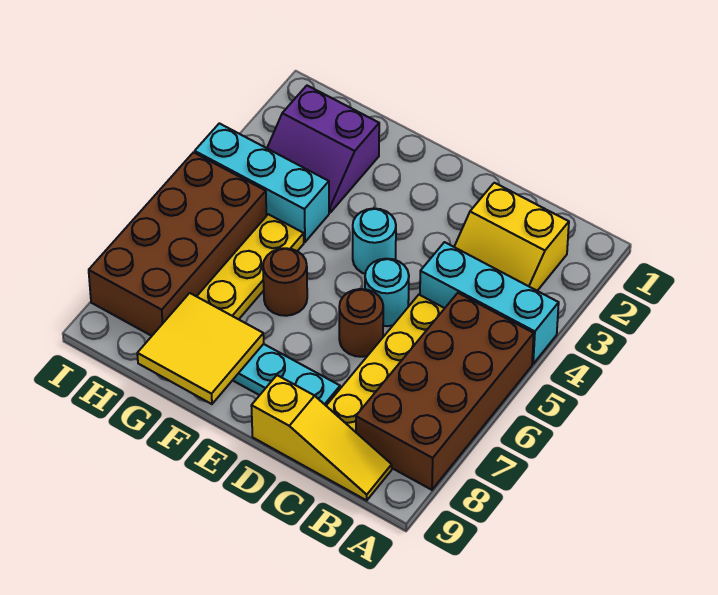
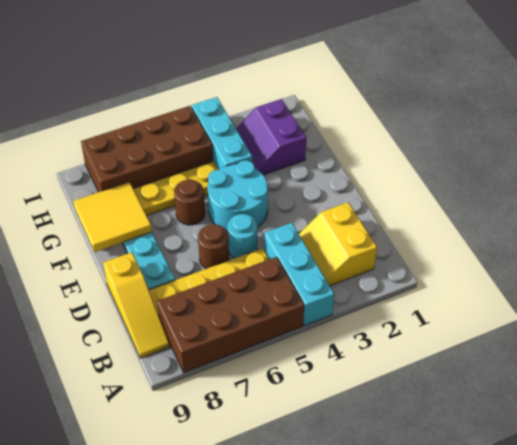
cyan 1x1 round brick [353,208,396,274] -> cyan 2x2 round brick [208,160,268,232]

